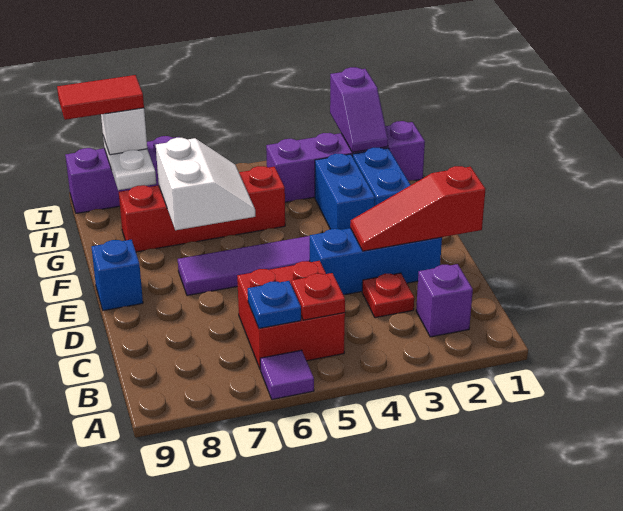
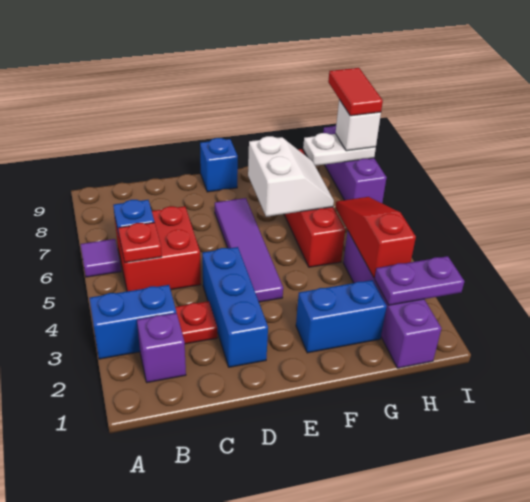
red 1x3 slope [350,166,485,251] -> red 1x3 slope moved to [336,197,416,278]
blue 1x2 brick [315,154,375,230] -> blue 1x2 brick moved to [89,285,176,359]
white 2x2 slope [156,138,255,230] -> white 2x2 slope turned to [248,136,334,217]
purple 1x2 slope [330,67,388,152] -> purple 1x2 plate [375,256,464,305]

